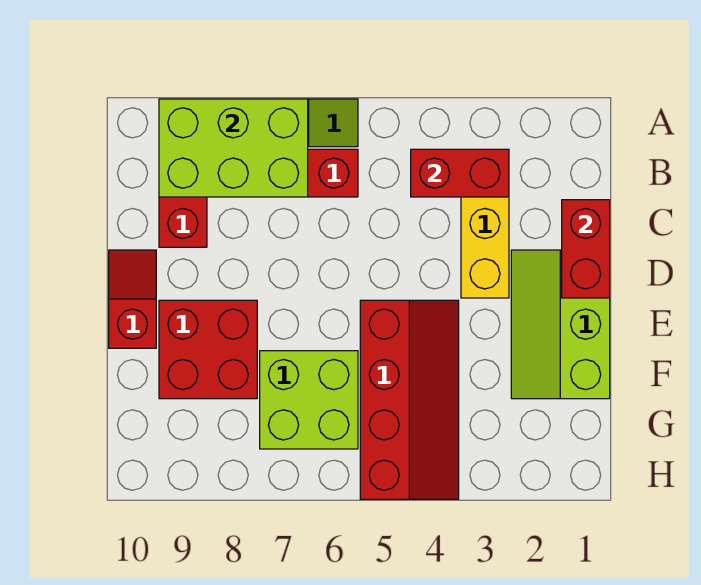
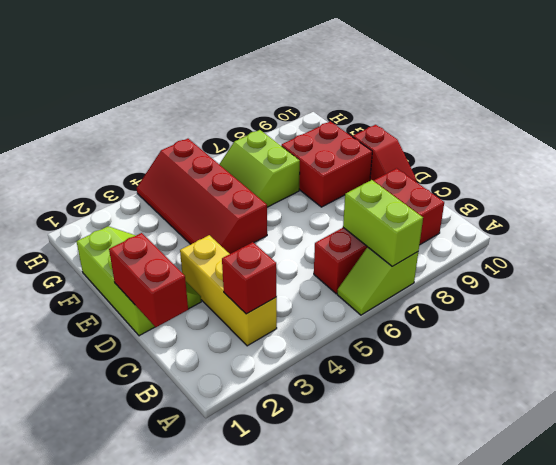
lime 2x3 brick [159,99,308,197] -> lime 1x2 brick [343,180,423,266]
red 1x2 brick [411,149,509,197] -> red 1x1 brick [222,242,277,314]
lime 2x2 brick [260,351,358,449] -> lime 2x2 slope [219,130,300,207]

